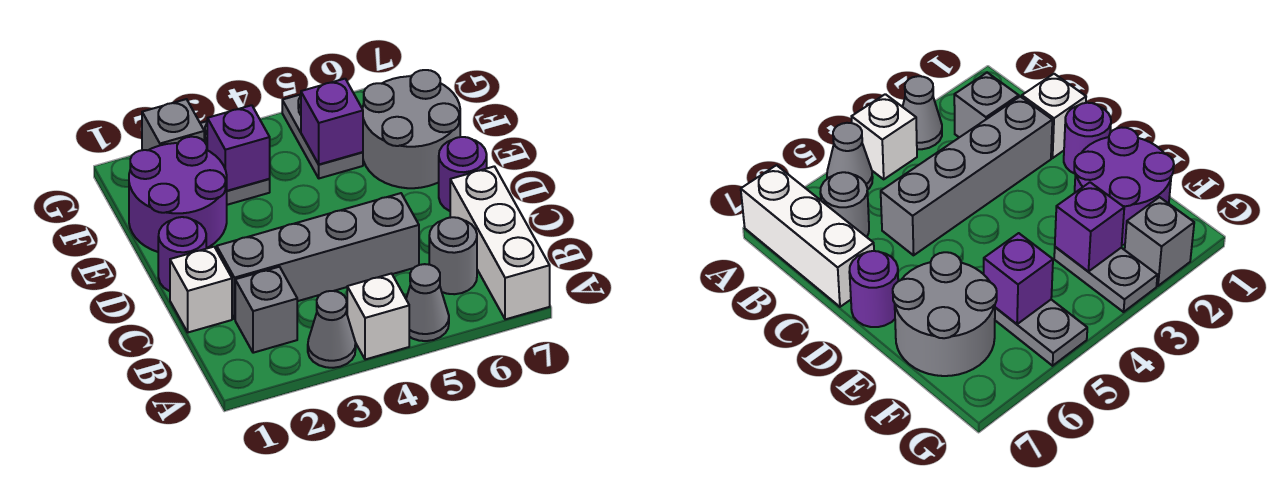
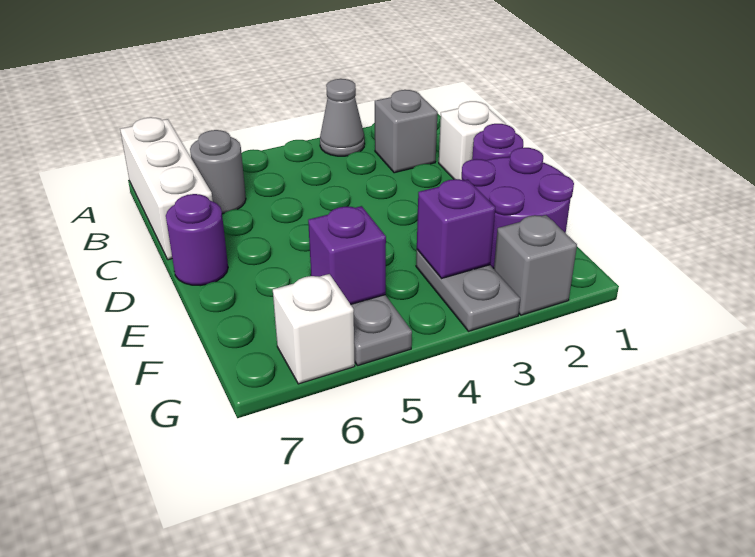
white 1x1 brick [347,274,409,360] -> white 1x1 brick moved to [273,274,355,384]
grey 1x1 cone [406,264,449,341] -> none
grey 1x4 brick [217,193,419,319] -> none
grey 2x2 round brick [362,70,460,188] -> none

